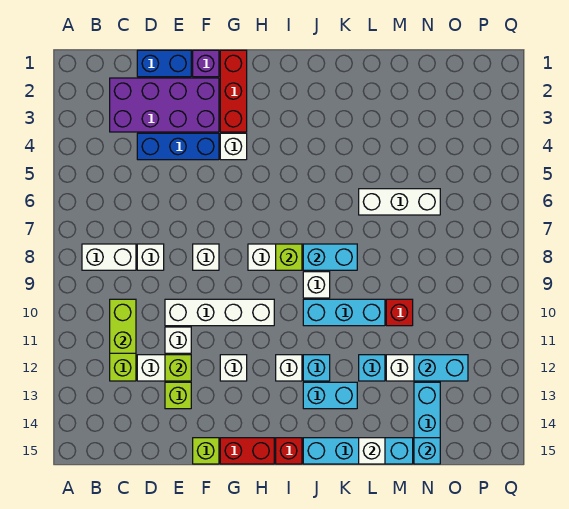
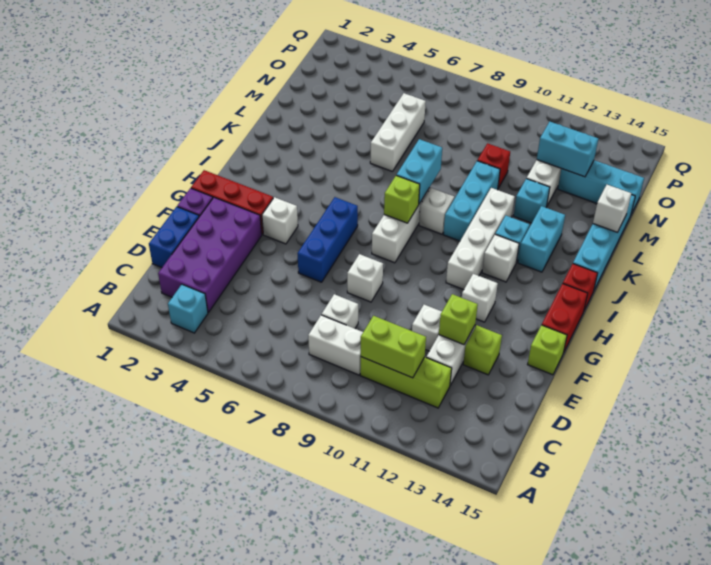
white 1x2 brick [82,244,136,270] -> white 1x2 brick turned to [308,315,363,375]
blue 1x3 brick [137,133,219,160] -> blue 1x3 brick moved to [297,197,358,282]
white 1x4 brick [165,299,274,326] -> white 1x4 brick moved to [446,188,515,290]
cyan 1x2 brick [414,355,468,381] -> cyan 1x2 brick turned to [537,121,598,177]
cyan 1x1 brick [414,438,440,464] -> cyan 1x1 brick moved to [168,285,208,333]

